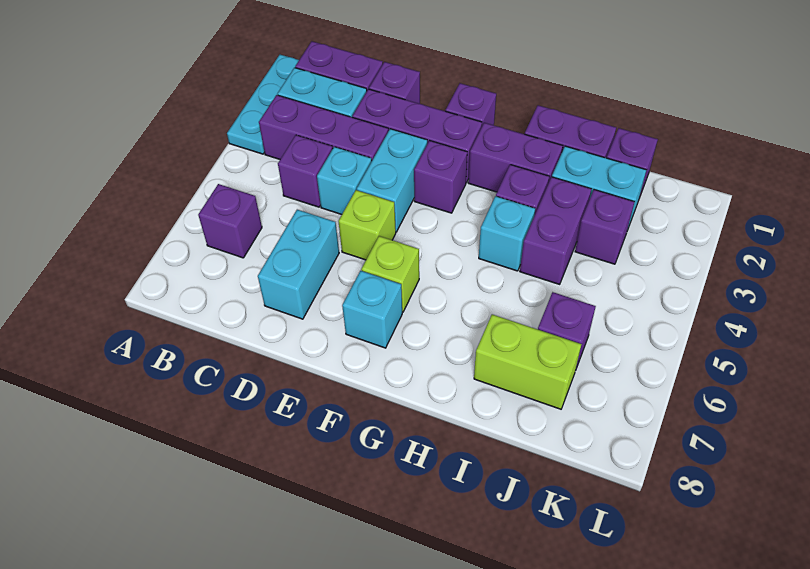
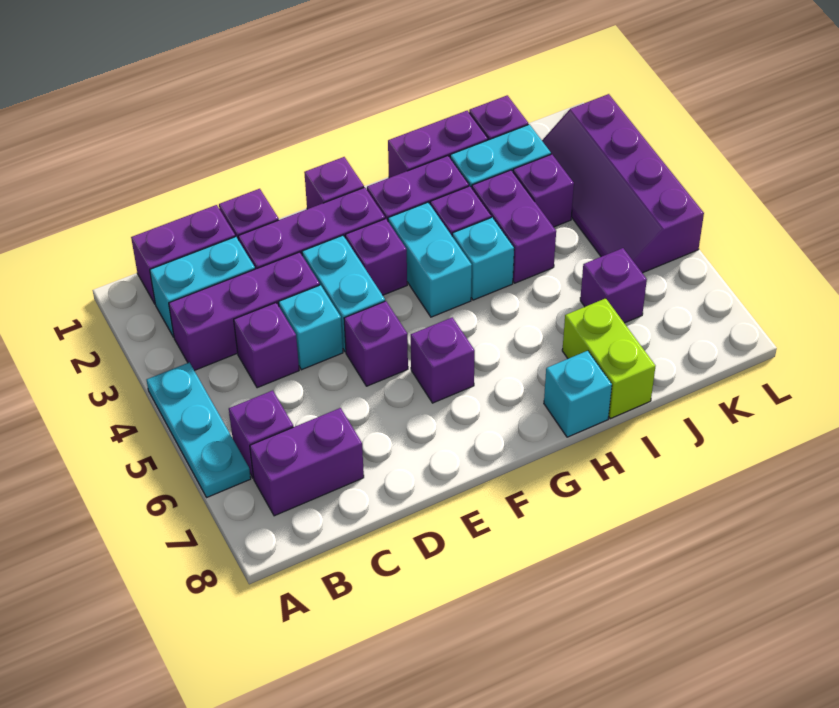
cyan 1x3 plate [227,55,299,154] -> cyan 1x3 plate moved to [147,362,251,497]
none -> purple 1x2 brick [250,408,364,516]
cyan 1x2 brick [258,210,339,319] -> cyan 1x2 brick moved to [388,202,472,317]
lime 1x1 brick [338,190,396,260] -> purple 1x1 brick [344,301,408,386]
lime 1x1 brick [361,236,419,312] -> purple 1x1 brick [411,317,475,403]
cyan 1x1 brick [342,271,402,348] -> cyan 1x1 brick moved to [544,351,612,437]
lime 1x2 brick [474,314,582,409] -> lime 1x2 brick turned to [562,298,655,419]
none -> purple 2x4 slope [542,94,704,273]

